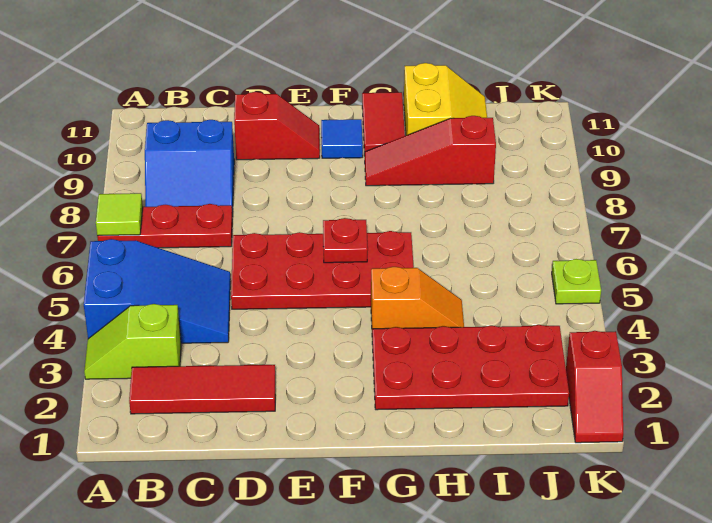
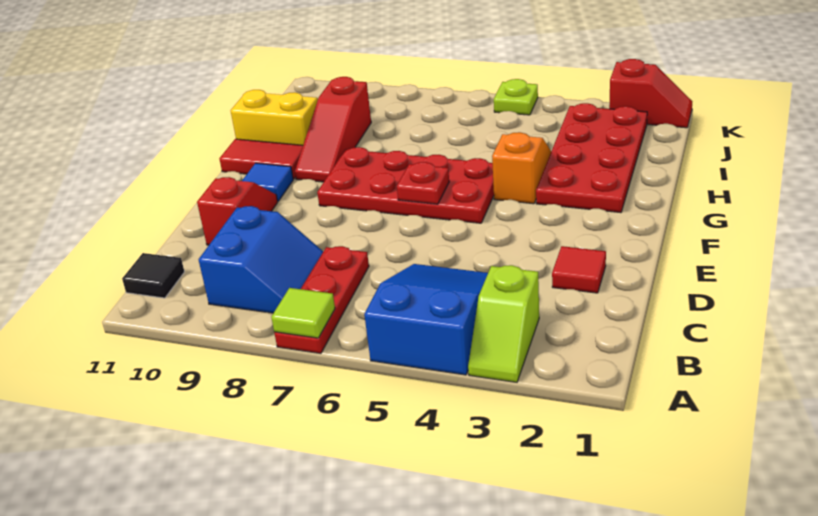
red 1x3 tile [129,365,275,414] -> red 1x1 tile [552,246,606,293]
none -> black 1x1 tile [122,253,184,298]
red 2x4 plate [231,231,414,309] -> red 2x4 plate turned to [317,147,494,223]

